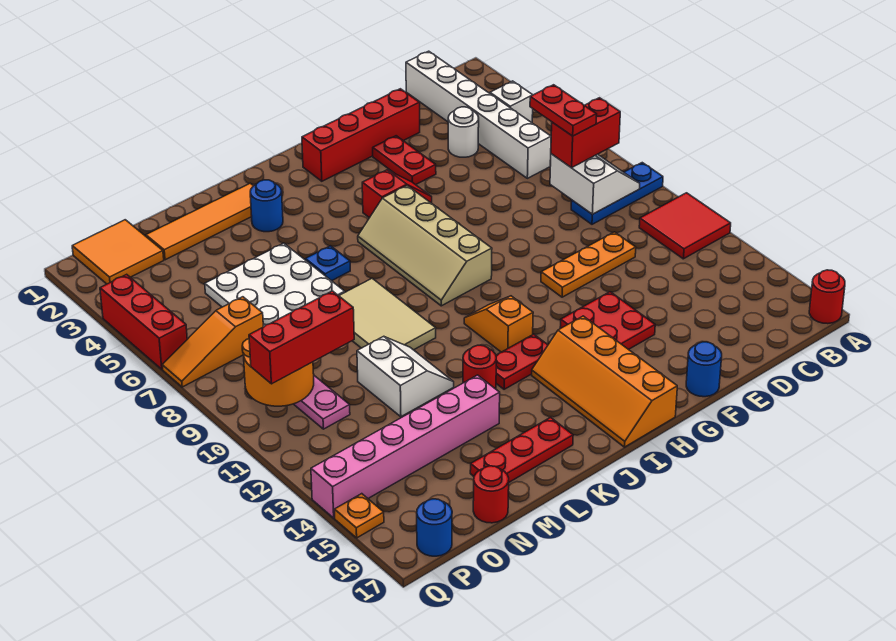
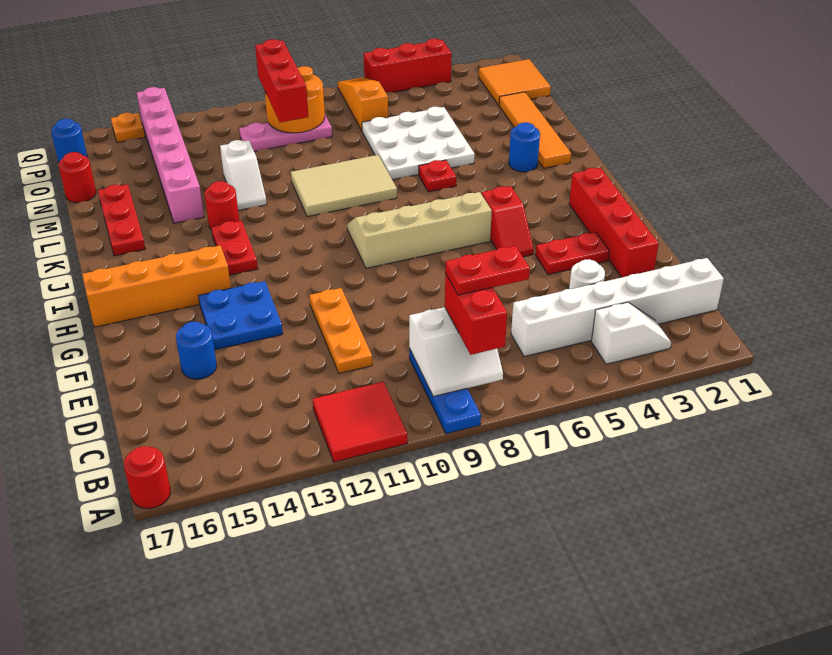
red 2x2 plate [560,292,655,350] -> blue 2x2 plate [199,281,283,350]
blue 1x1 round brick [686,342,722,397] -> blue 1x1 round brick moved to [176,322,217,379]
orange 1x2 slope [464,296,533,352] -> none
blue 1x1 plate [305,246,350,281] -> red 1x1 plate [419,160,456,192]
white 2x2 slope [357,336,454,417] -> white 1x2 slope [220,140,267,210]

